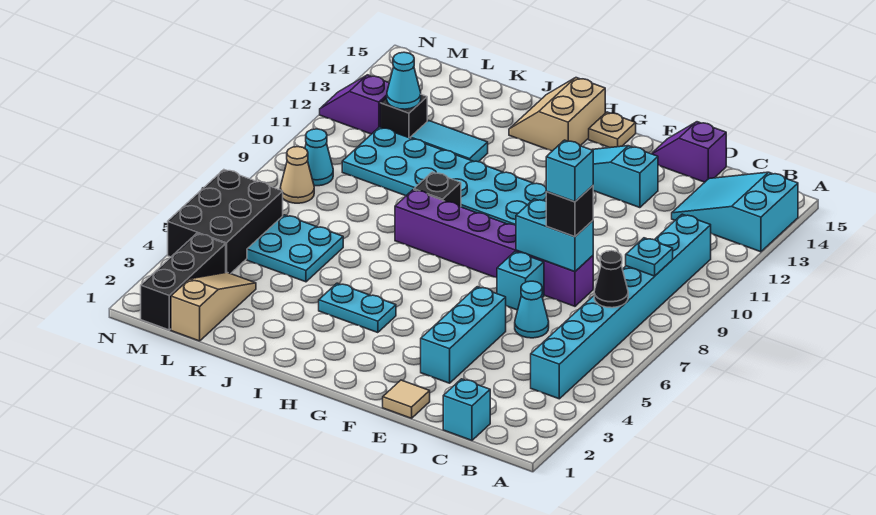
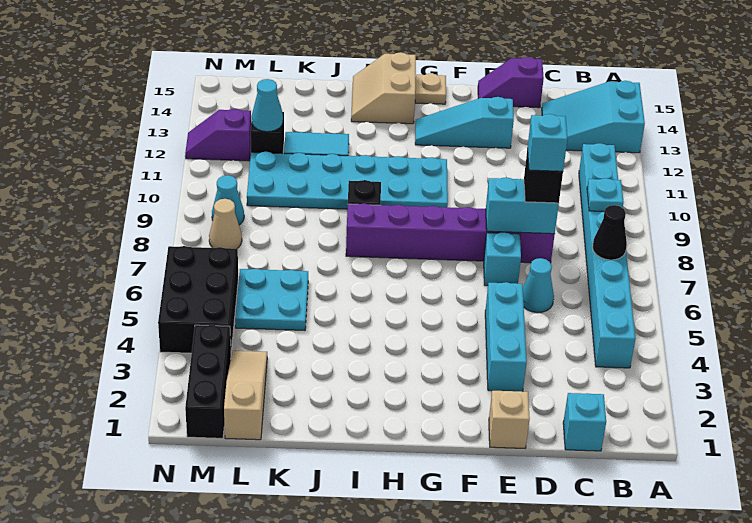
tan 1x1 tile [383,380,430,418] -> tan 1x1 brick [489,391,530,448]
cyan 1x2 plate [319,283,396,333] -> none

